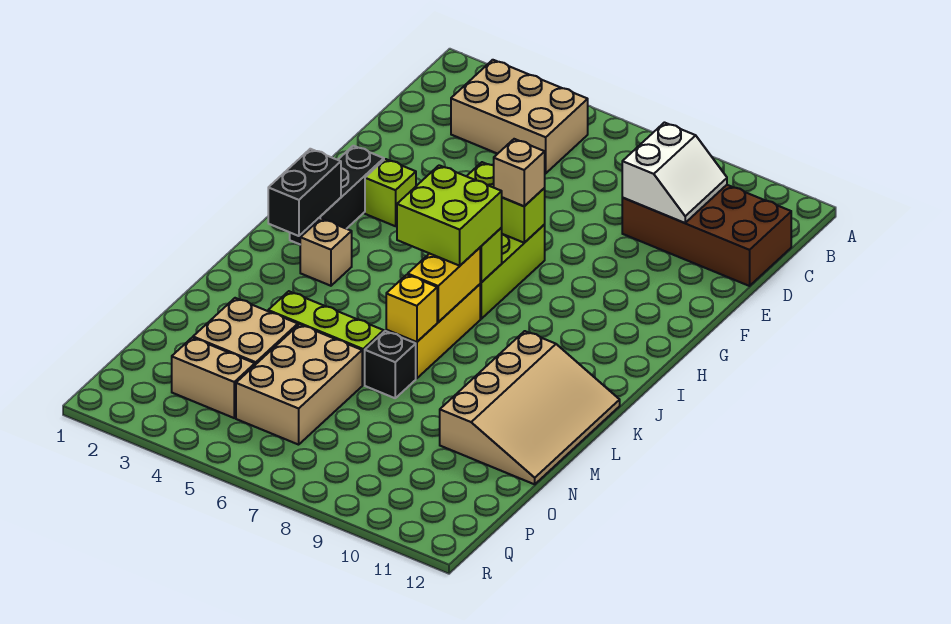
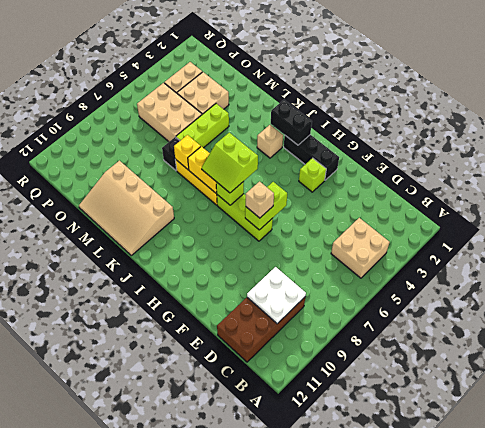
tan 2x3 brick [451,60,588,173] -> tan 2x2 brick [331,218,389,278]
white 2x2 slope [622,123,727,223] -> white 2x2 plate [247,267,306,324]
lime 2x2 brick [397,165,502,266] -> lime 2x2 slope [202,133,258,193]

